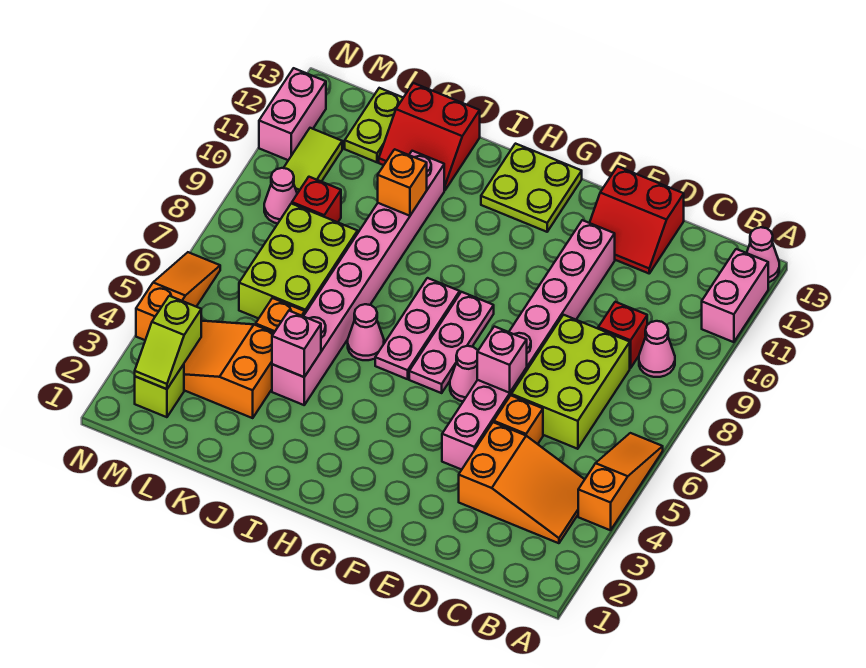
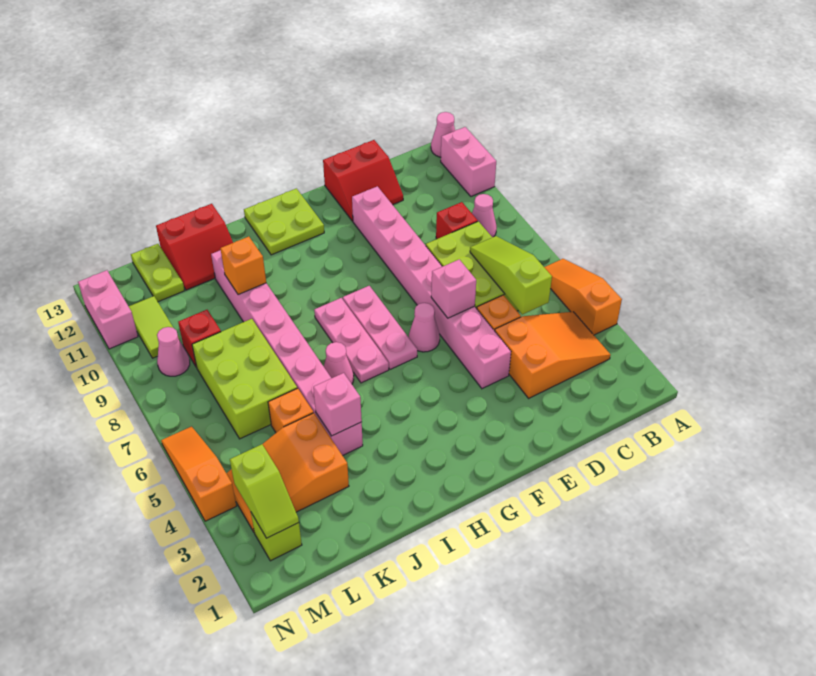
none -> lime 1x3 slope [470,236,552,314]

